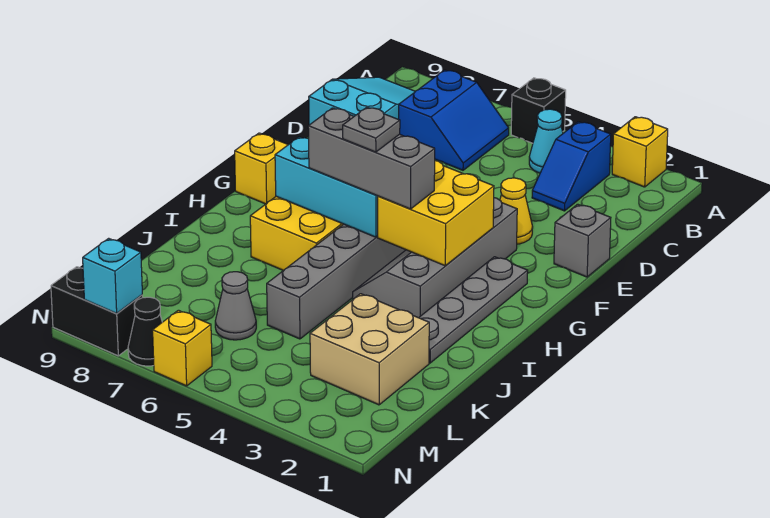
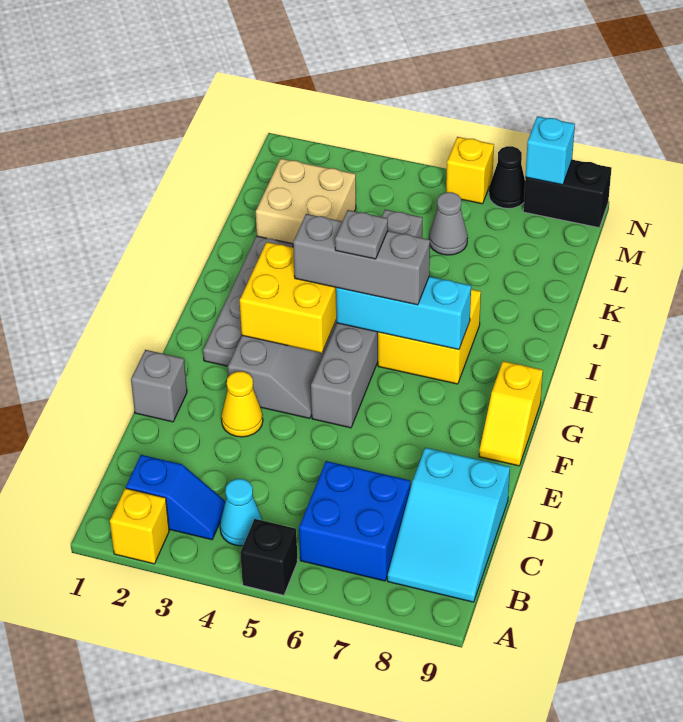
blue 1x2 slope [532,122,611,211] -> blue 1x2 slope turned to [126,455,225,540]
blue 2x2 slope [399,70,509,170] -> blue 2x2 brick [299,461,410,581]

